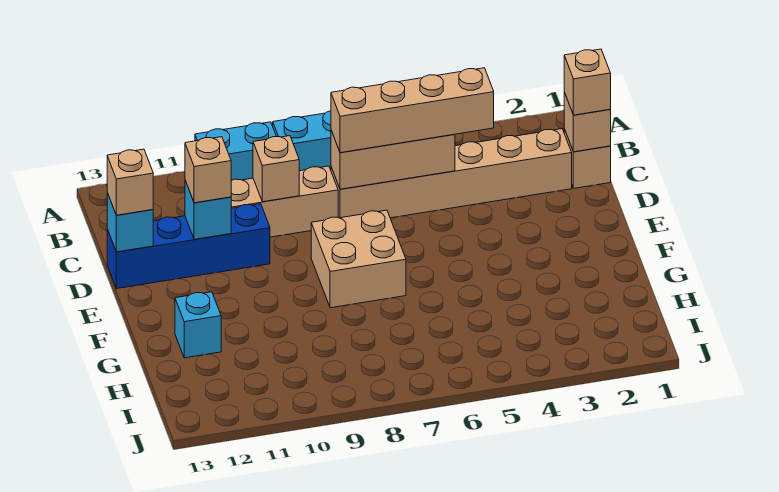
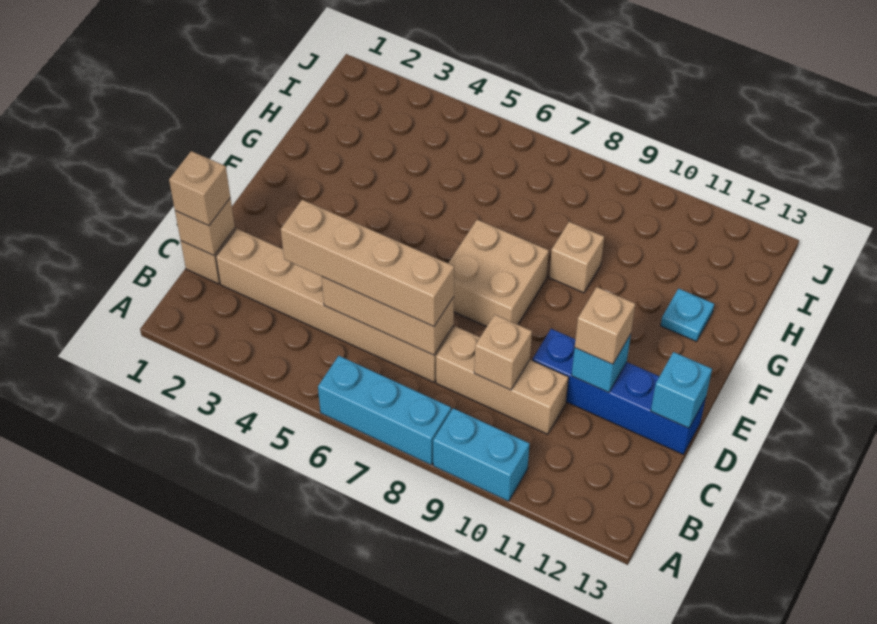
tan 1x1 brick [107,149,153,215] -> tan 1x1 brick moved to [549,222,604,293]
cyan 1x1 brick [175,292,221,358] -> cyan 1x1 plate [661,289,714,342]

